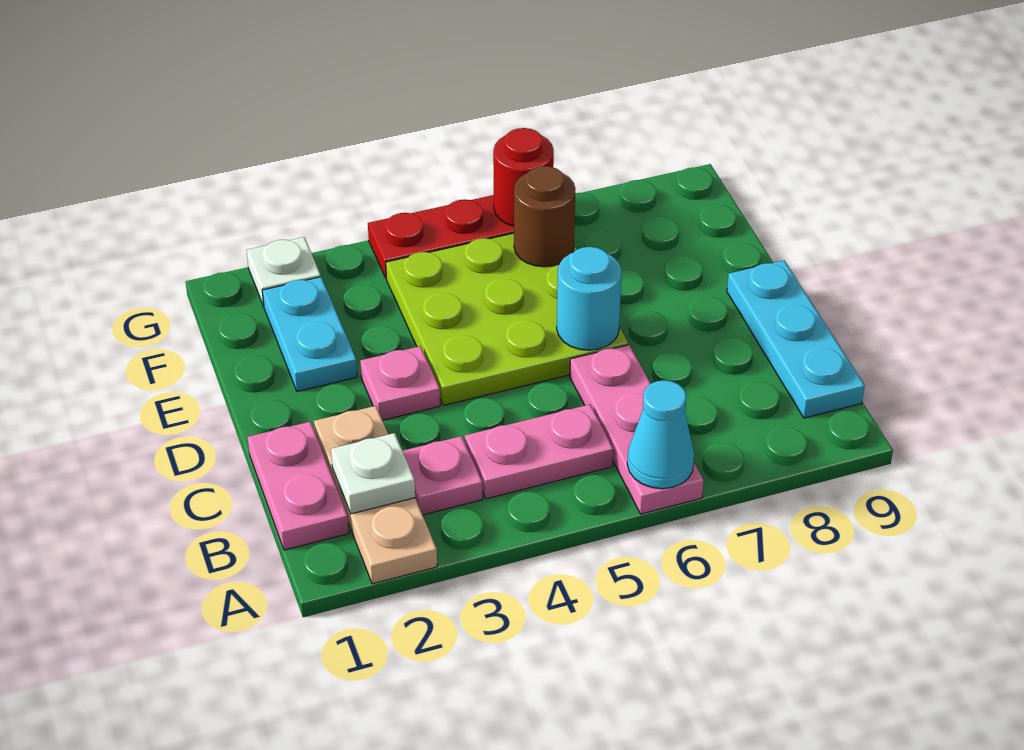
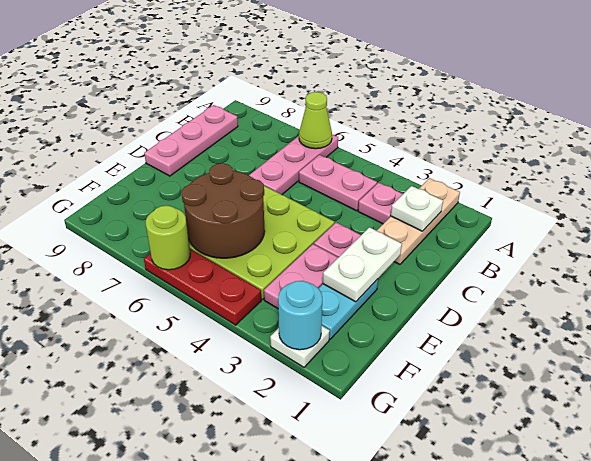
cyan 1x1 cone [627,380,694,489] -> lime 1x1 cone [299,92,332,149]
pink 1x2 plate [248,422,349,550] -> pink 1x2 plate moved to [264,244,339,308]
cyan 1x3 plate [727,261,865,418] -> pink 1x3 plate [144,105,238,176]
none -> white 1x2 plate [323,227,402,302]
cyan 1x1 round brick [557,247,622,350] -> cyan 1x1 round brick moved to [278,281,322,350]
brown 1x1 round brick [514,166,575,267] -> brown 2x2 round brick [182,163,265,258]
red 1x1 round brick [493,128,554,226] -> lime 1x1 round brick [146,206,190,270]

